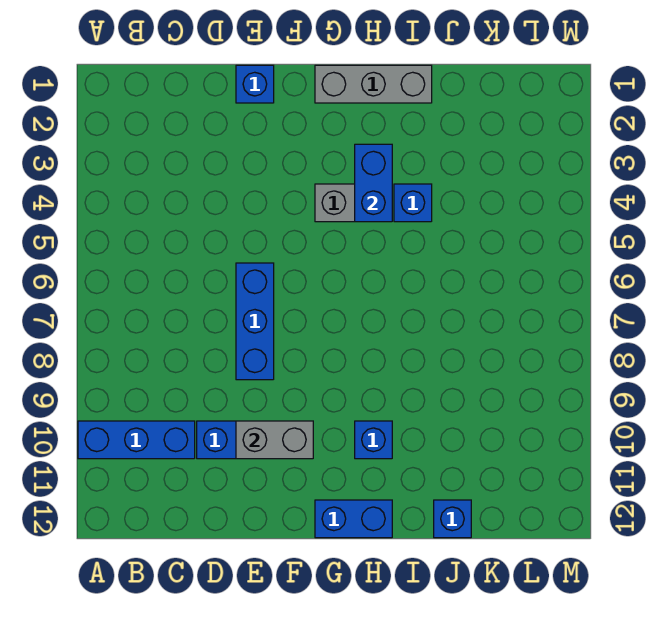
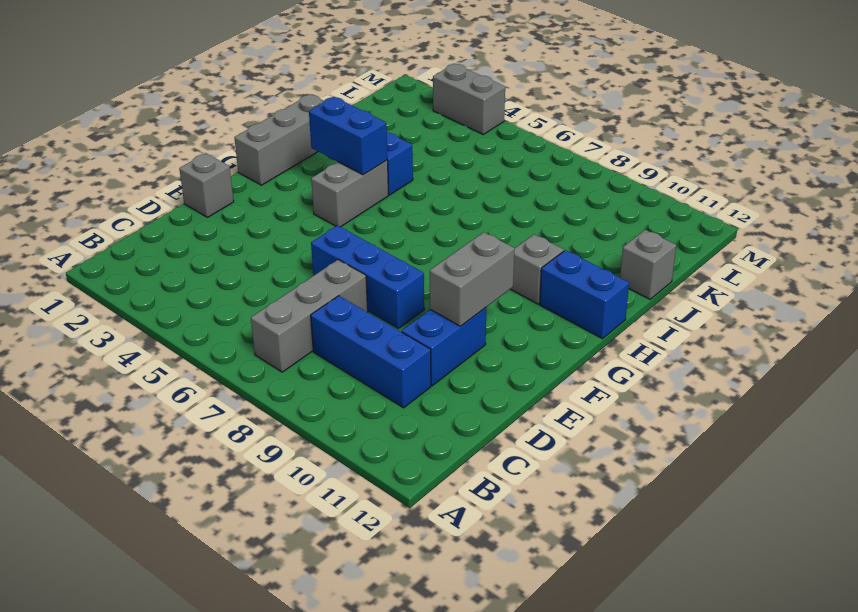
blue 1x3 brick [78,421,195,459] -> blue 1x3 brick turned to [311,296,431,408]
none -> grey 1x3 brick [251,260,368,372]
blue 1x1 brick [236,65,274,103] -> grey 1x1 brick [179,153,234,217]
blue 1x2 brick [315,500,392,538] -> blue 1x2 brick turned to [540,250,629,339]
blue 1x1 brick [355,421,392,459] -> grey 1x1 brick [510,234,564,304]
blue 1x1 brick [434,500,471,538] -> grey 1x1 brick [620,230,676,299]
none -> grey 1x2 brick [433,64,505,134]

